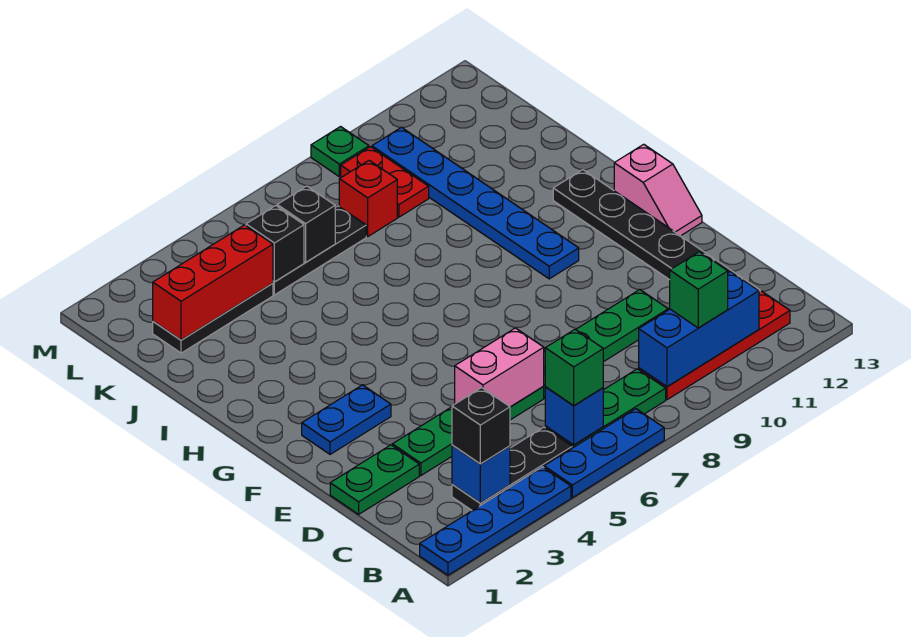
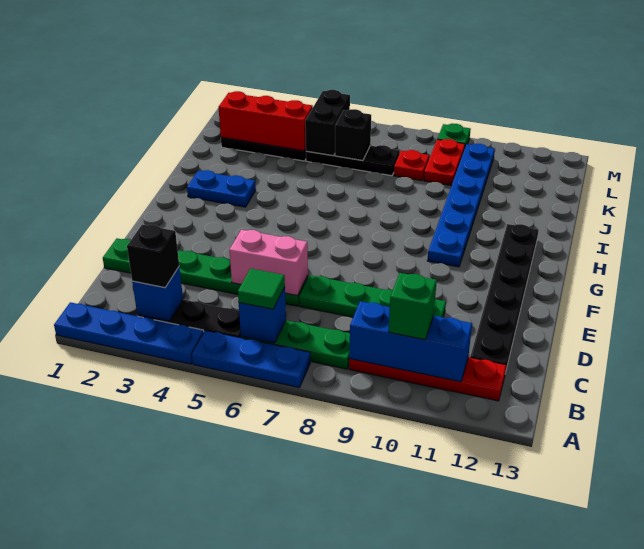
green 1x1 brick [545,330,603,406] -> green 1x1 tile [238,268,285,309]
blue 1x2 plate [302,385,391,454] -> blue 1x2 plate moved to [187,170,256,207]
pink 1x2 slope [614,144,702,236] -> none
black 1x1 brick [246,206,304,282] -> black 1x2 brick [305,90,350,156]
red 1x1 brick [339,161,397,236] -> red 1x1 plate [394,150,429,181]

